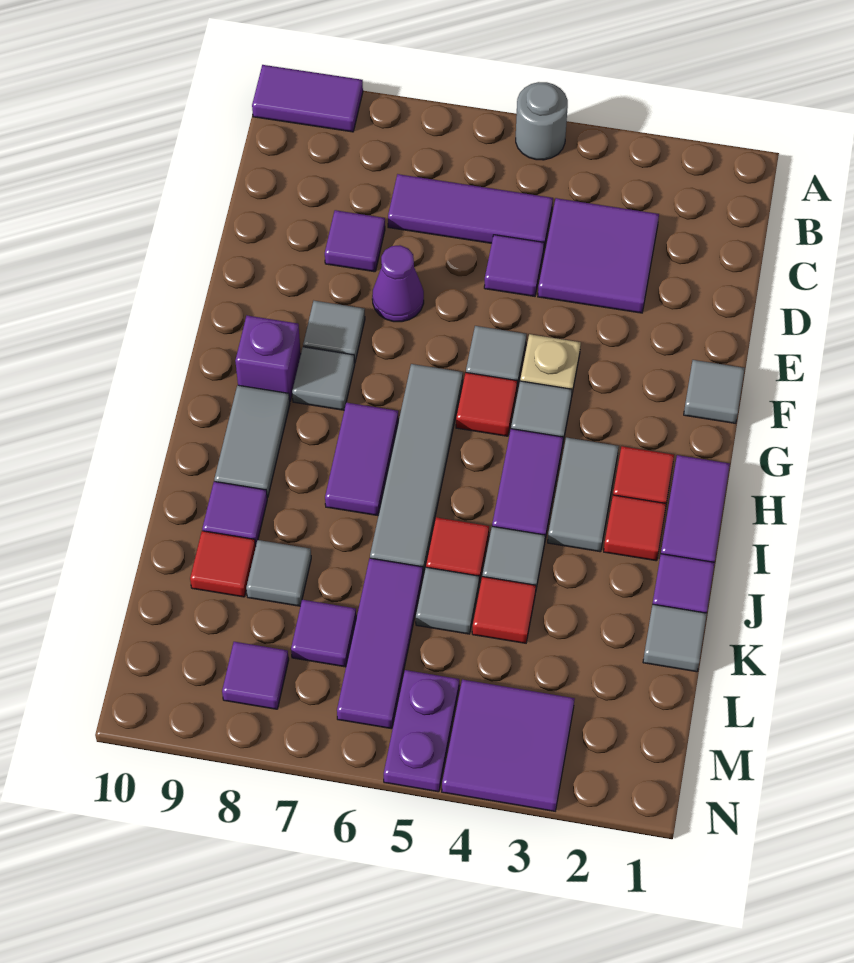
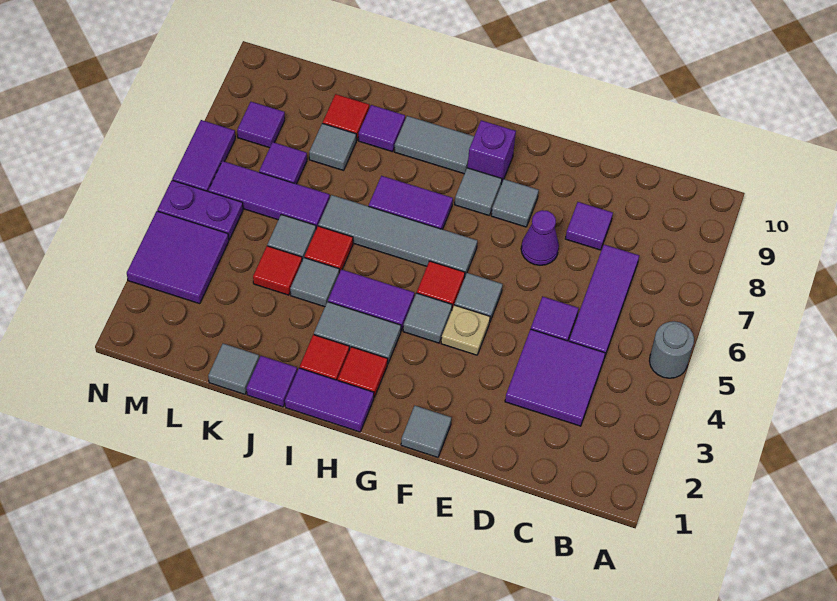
purple 1x2 tile [252,65,363,132] -> purple 1x2 tile moved to [172,120,235,192]

